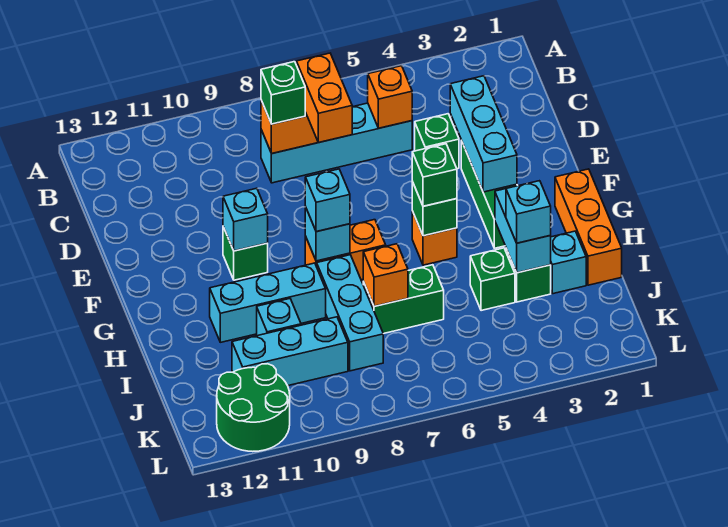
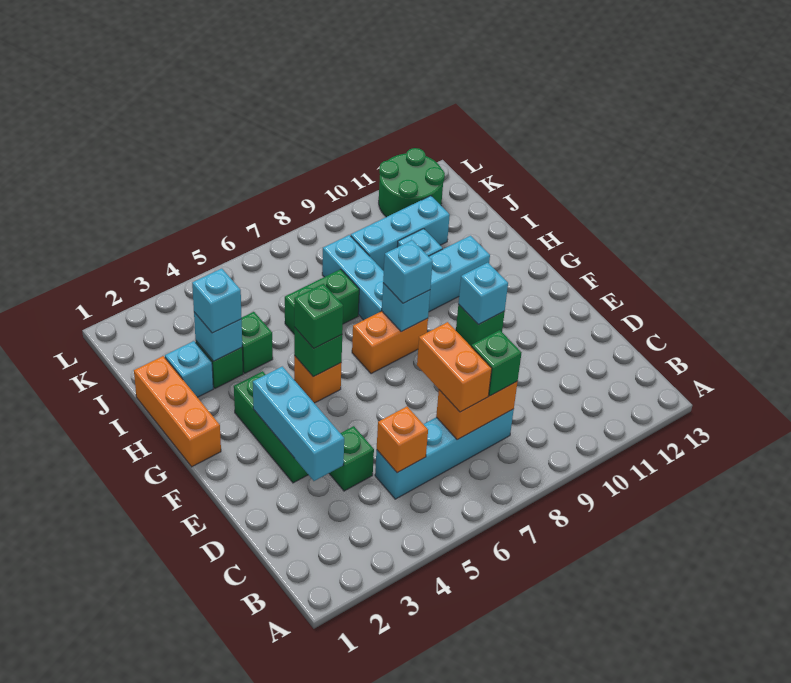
cyan 1x2 brick [495,189,551,273] -> cyan 1x1 brick [194,312,242,361]
orange 1x1 brick [363,244,408,306] -> none

